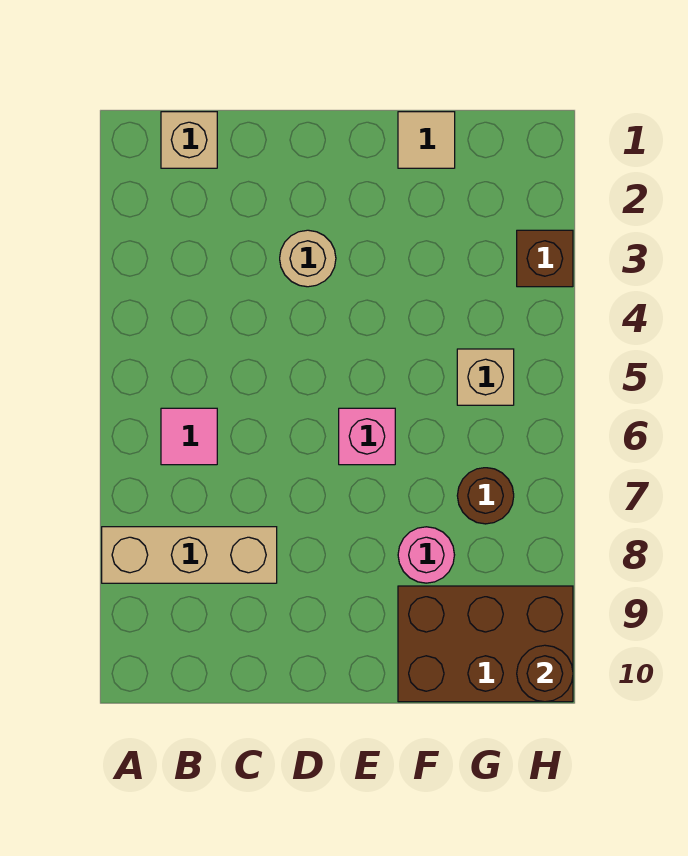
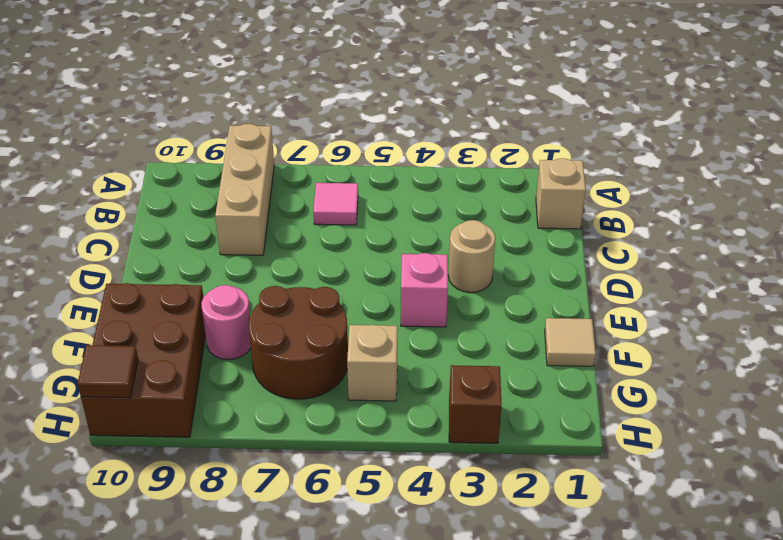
pink 1x1 brick [339,408,395,465] -> pink 1x1 brick moved to [401,253,448,327]
brown 1x1 round brick [457,468,514,524] -> brown 2x2 round brick [249,286,348,399]
brown 1x1 round brick [517,645,573,702] -> brown 1x1 tile [78,345,138,398]

